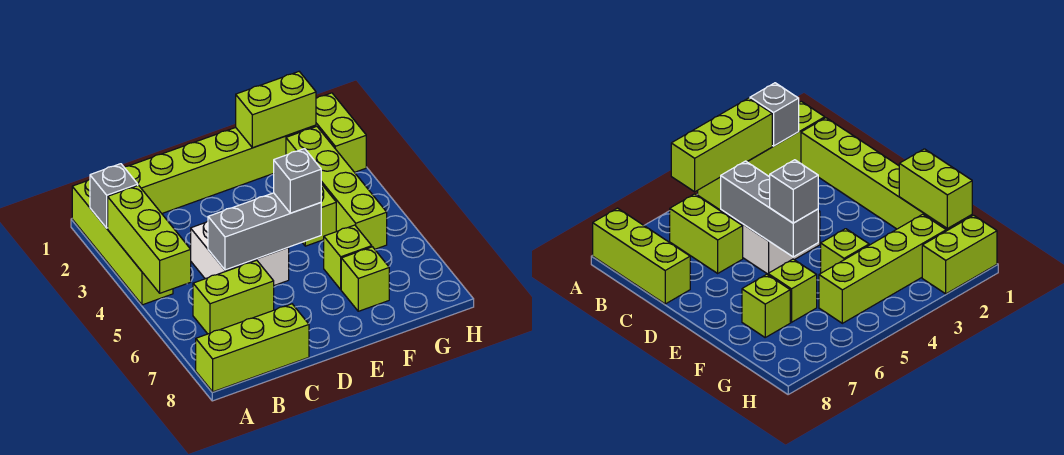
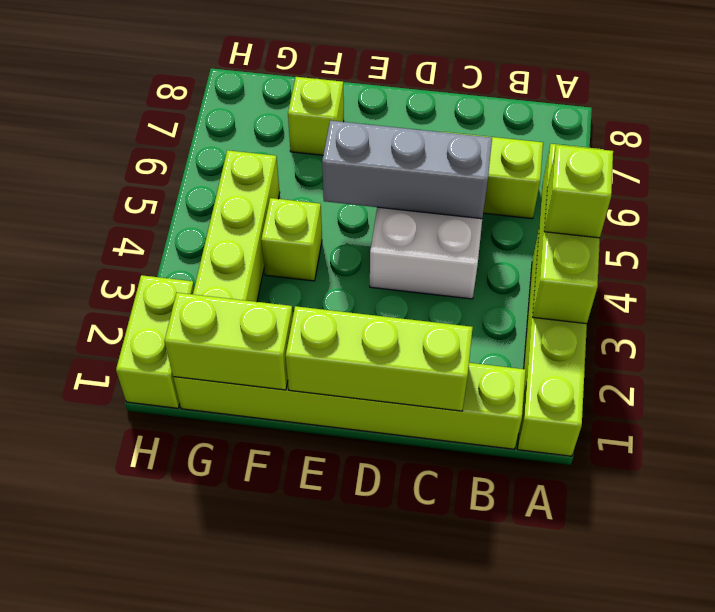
grey 1x1 brick [90,164,138,228] -> none
lime 1x3 brick [196,304,309,392] -> lime 1x3 brick moved to [286,306,473,411]
grey 1x1 brick [274,149,321,213] -> none
lime 1x1 brick [324,225,372,289] -> lime 1x1 brick moved to [544,145,613,238]

